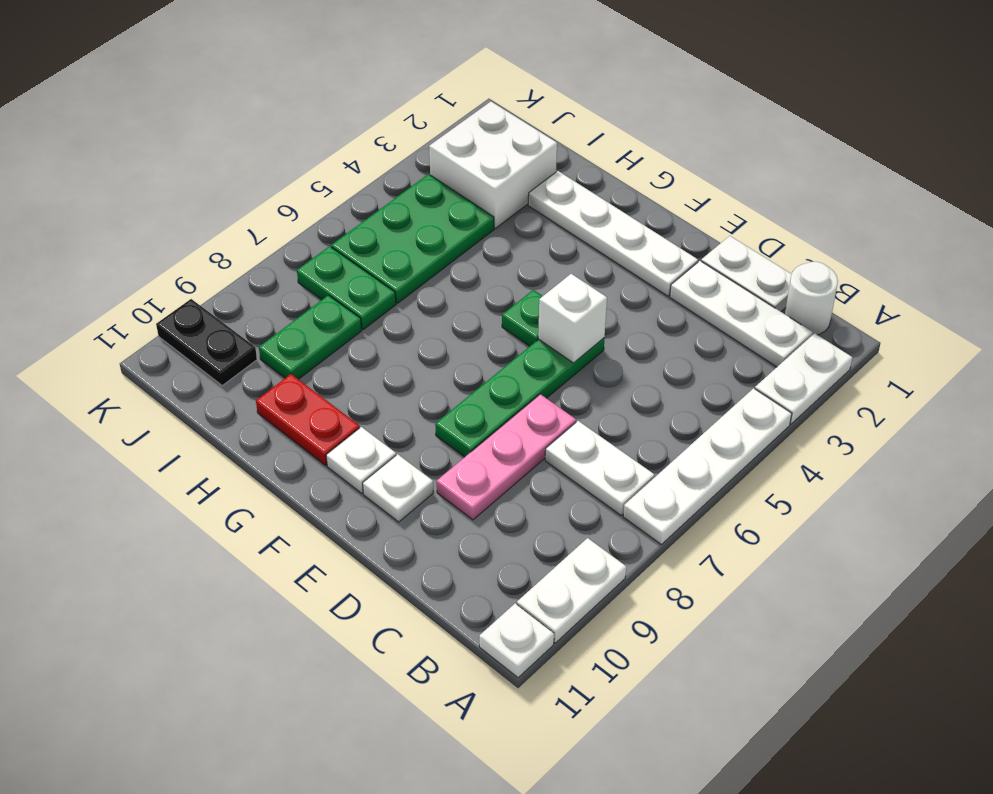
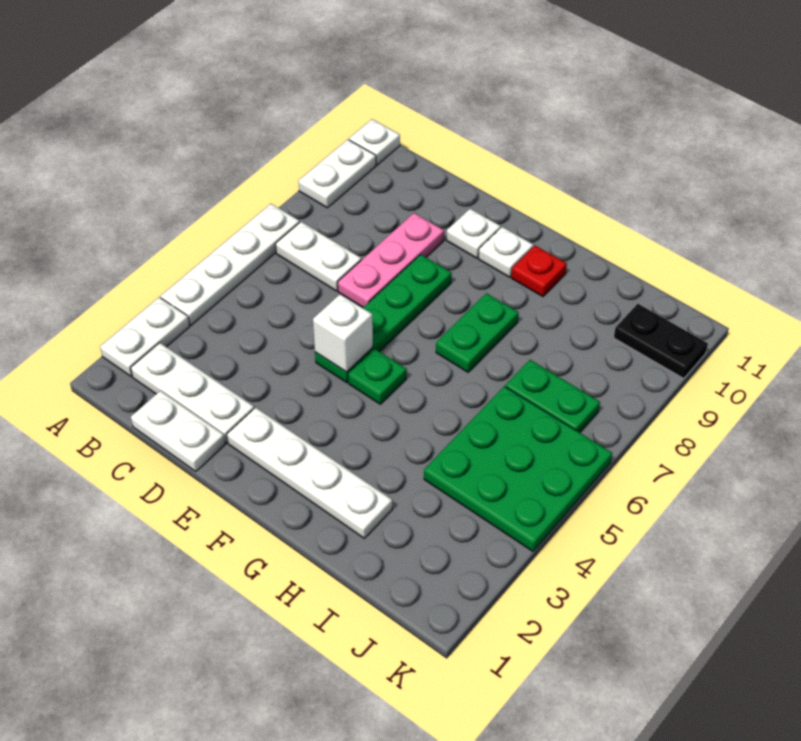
white 1x1 round brick [785,262,838,335] -> none
red 1x2 plate [256,374,360,465] -> red 1x1 plate [511,246,567,297]
white 2x2 brick [429,102,557,228] -> none
green 2x3 plate [331,174,494,303] -> green 3x3 plate [424,386,612,551]
green 1x2 plate [259,295,362,379] -> green 1x2 plate moved to [436,293,519,372]

